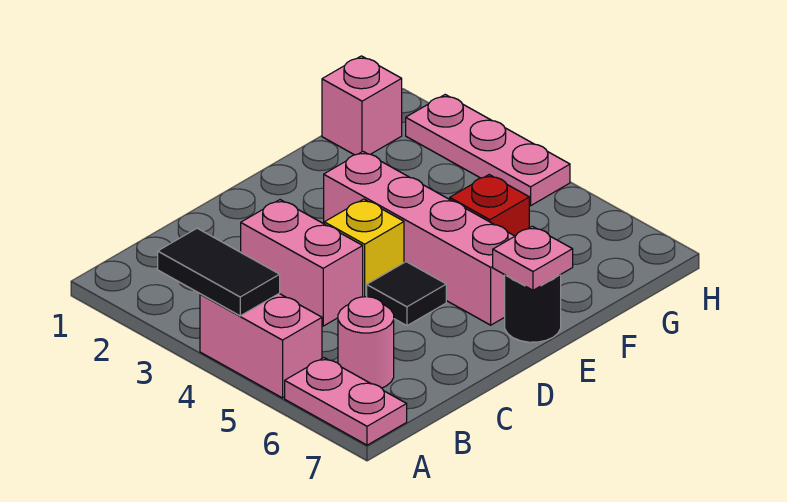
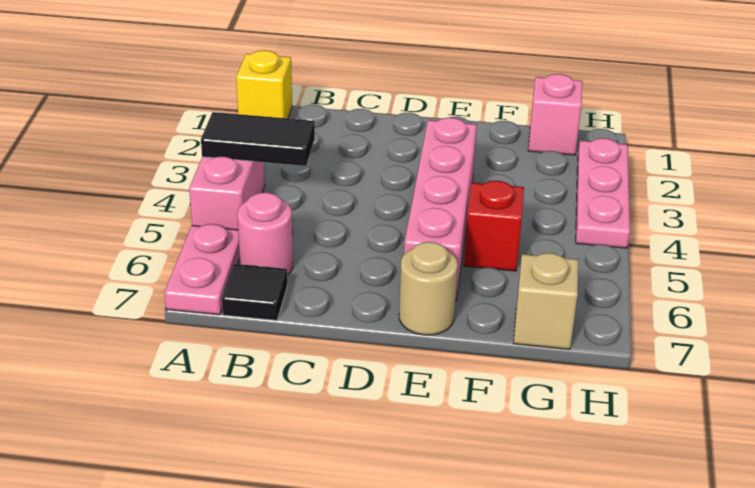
black 1x2 tile [158,228,280,316] -> black 1x2 tile turned to [201,112,315,166]
pink 1x2 brick [241,200,363,326] -> none
yellow 1x1 brick [324,199,404,297] -> yellow 1x1 brick moved to [236,50,292,118]
black 1x1 tile [367,262,446,326] -> black 1x1 tile moved to [222,264,287,320]
black 1x1 round brick [505,275,561,342] -> tan 1x1 round brick [399,242,458,335]
pink 1x1 plate [493,226,573,290] -> none
none -> tan 1x1 brick [514,253,578,349]

